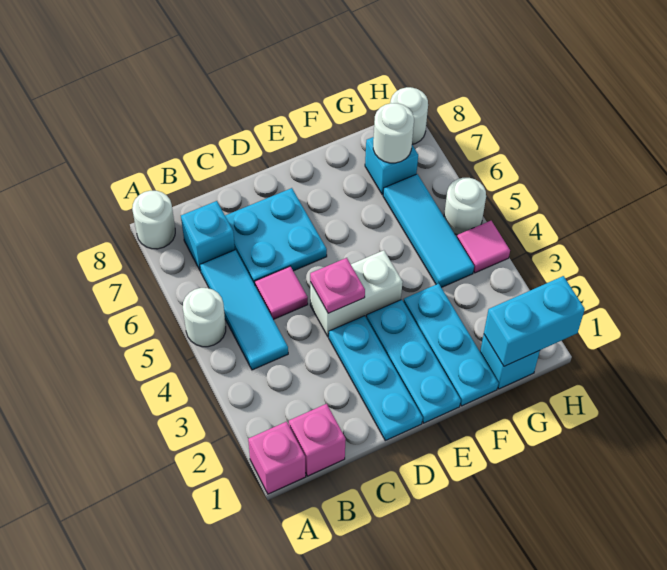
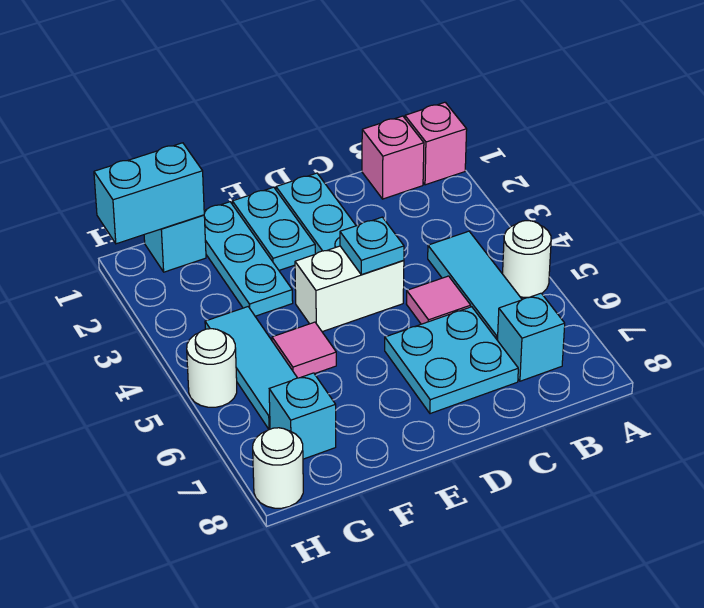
white 1x1 round brick [132,191,175,249] -> none
pink 1x1 plate [310,258,365,313] -> cyan 1x1 plate [340,217,404,275]
cyan 1x3 plate [366,300,461,423] -> cyan 1x2 plate [232,187,315,270]
white 1x1 round brick [373,103,414,163] -> none
pink 1x1 tile [457,221,510,273] -> pink 1x1 tile moved to [272,322,336,378]

